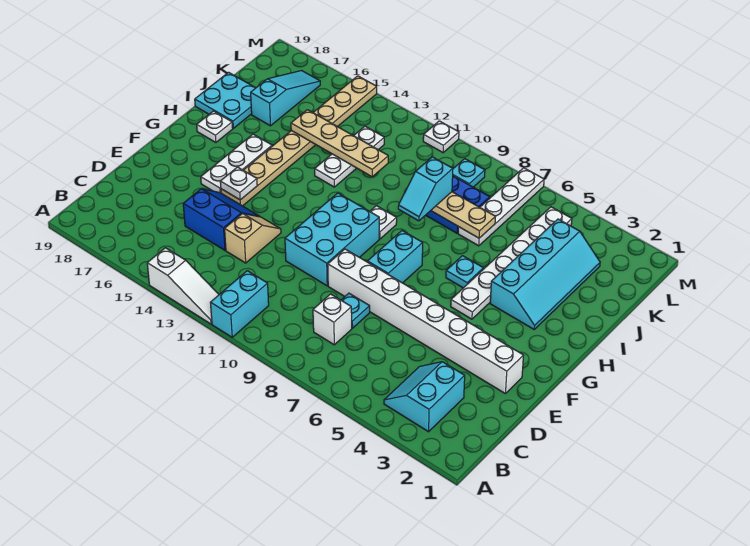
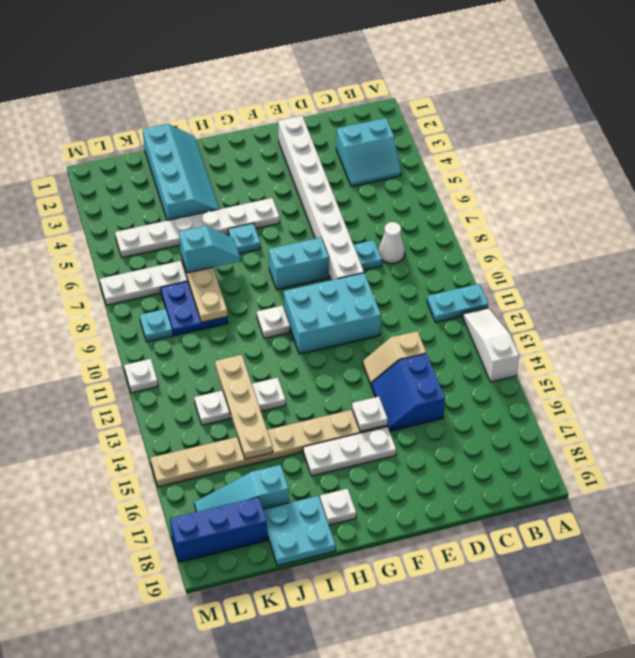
cyan 1x2 brick [210,271,269,337] -> cyan 1x2 plate [427,284,488,322]
white 1x1 brick [313,294,352,345] -> white 1x1 cone [379,222,405,263]
cyan 2x4 slope [490,219,600,329] -> cyan 2x4 slope turned to [143,124,219,220]
cyan 1x2 slope [398,157,453,221] -> cyan 1x2 slope moved to [179,226,240,273]
none -> blue 1x3 brick [170,497,267,562]

